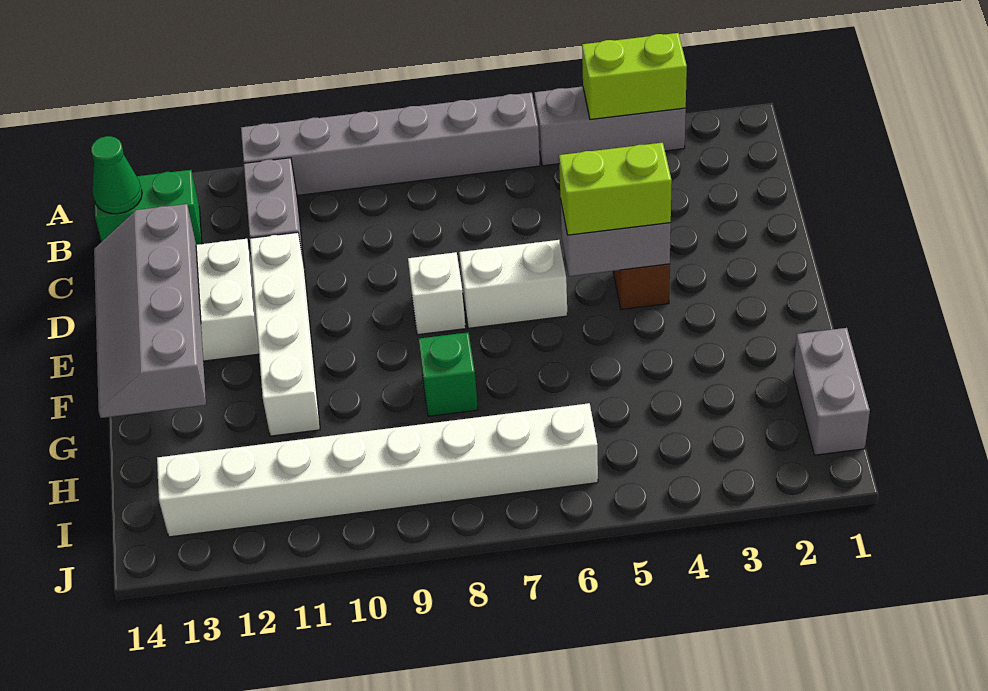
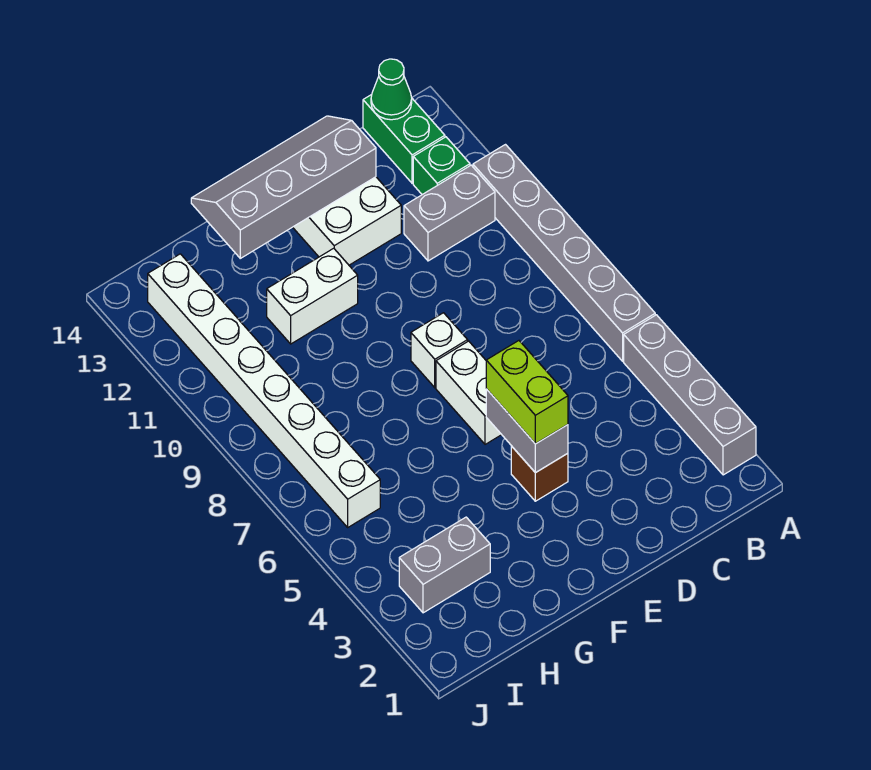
grey 1x3 brick [534,86,686,166] -> grey 1x4 brick [624,315,756,475]
lime 1x2 brick [582,33,687,119] -> none
white 1x4 brick [250,232,320,436] -> white 1x2 brick [267,248,358,344]
green 1x1 brick [419,332,478,416] -> green 1x1 brick moved to [413,137,470,195]
grey 1x2 brick [793,328,870,455] -> grey 1x2 brick moved to [399,517,490,613]

